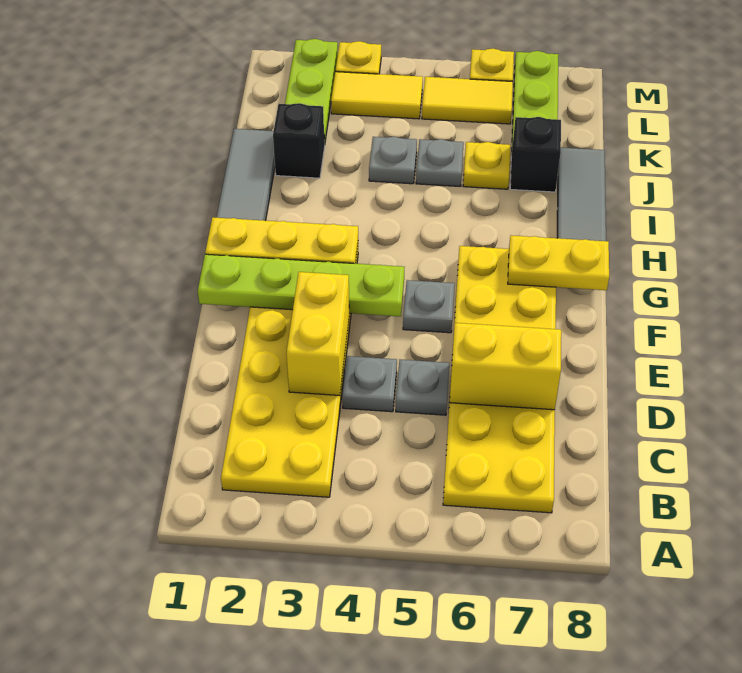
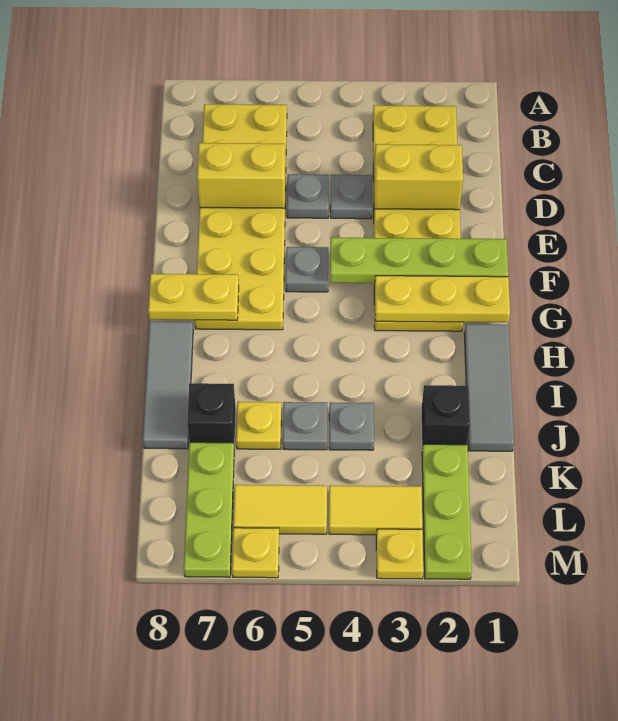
yellow 1x2 brick [286,272,350,395] -> yellow 1x2 brick turned to [374,144,463,210]

